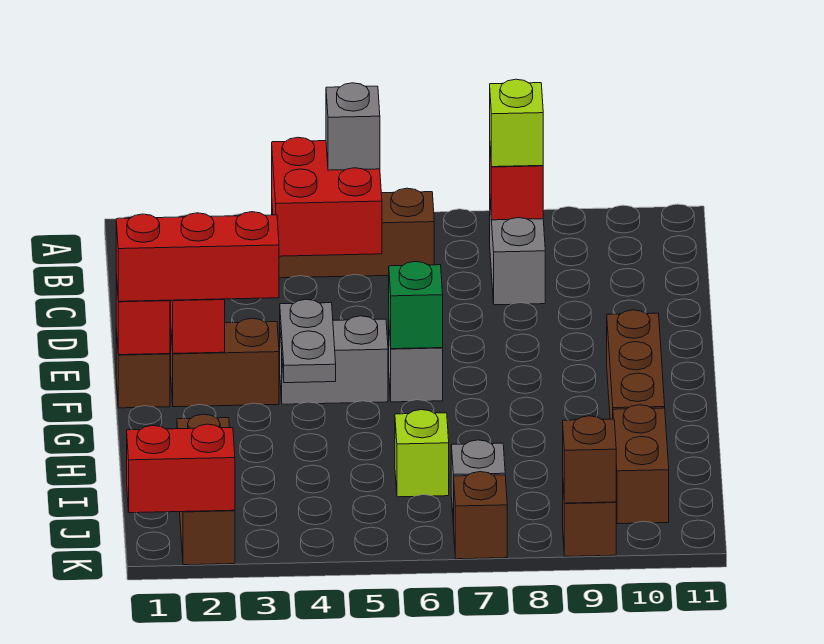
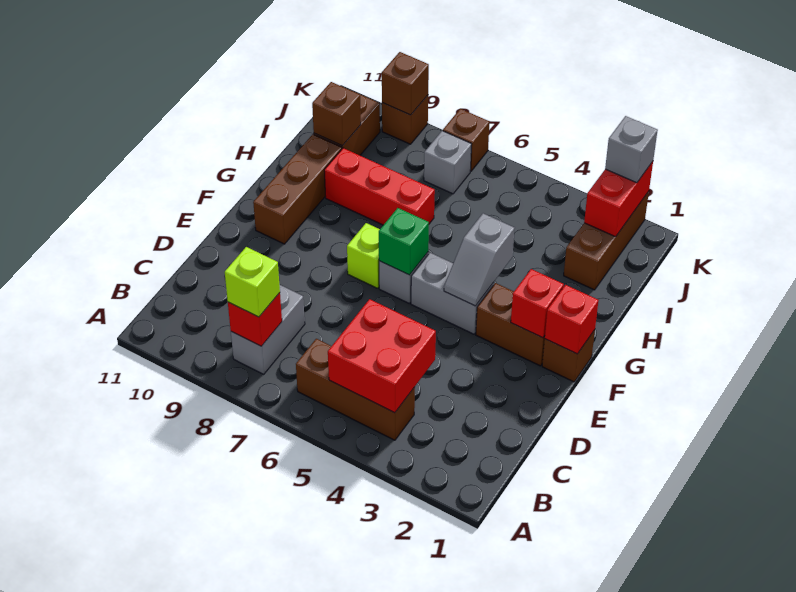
grey 1x1 brick [326,83,380,170] -> grey 1x1 brick moved to [605,116,658,183]
red 1x3 brick [116,212,279,301] -> red 1x3 brick moved to [324,148,435,225]
grey 1x2 plate [280,299,336,383] -> grey 1x2 slope [444,213,514,306]
lime 1x1 brick [395,410,449,497] -> lime 1x1 brick moved to [347,223,380,288]
none -> brown 1x1 brick [312,82,361,146]
red 1x2 brick [127,424,235,513] -> red 1x2 brick turned to [584,162,653,237]

